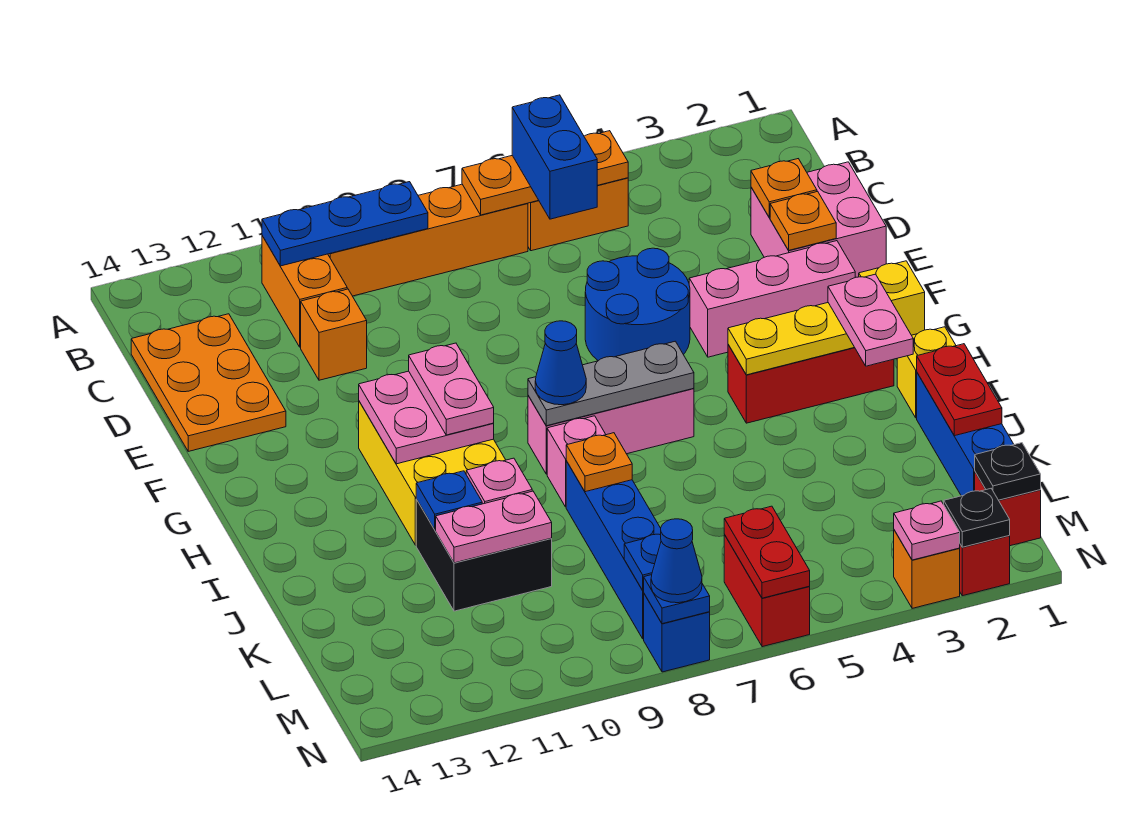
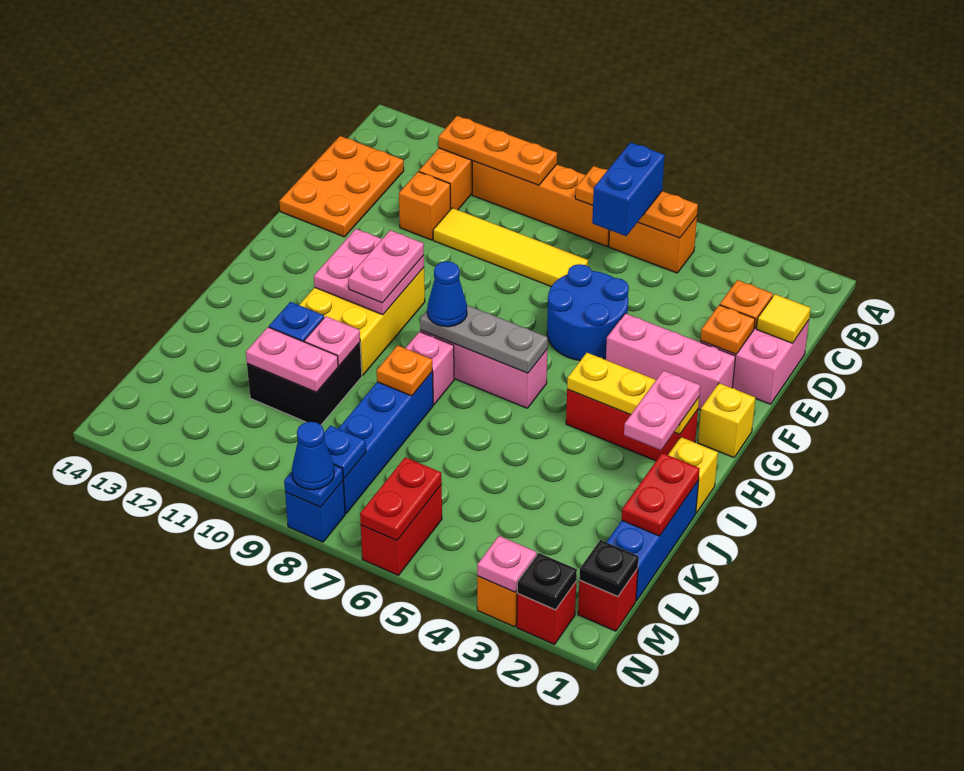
blue 1x3 plate [262,182,428,266] -> orange 1x3 plate [438,116,557,185]
none -> yellow 1x1 tile [757,294,811,343]
none -> yellow 1x4 tile [433,208,588,287]

